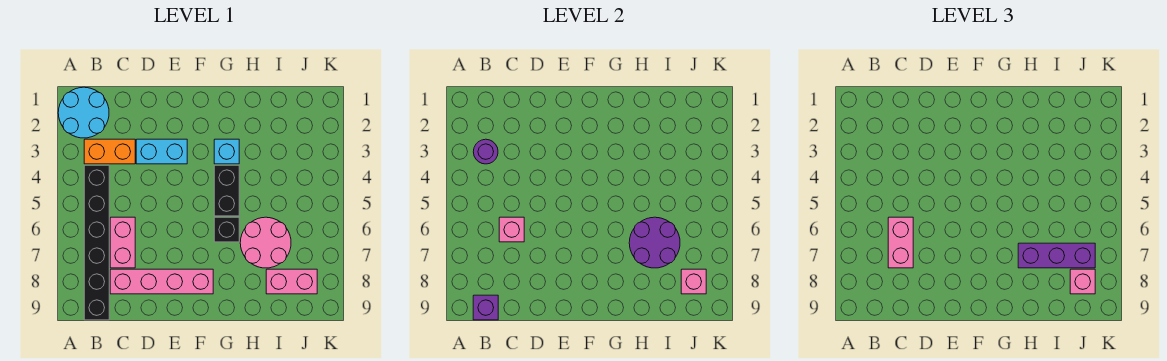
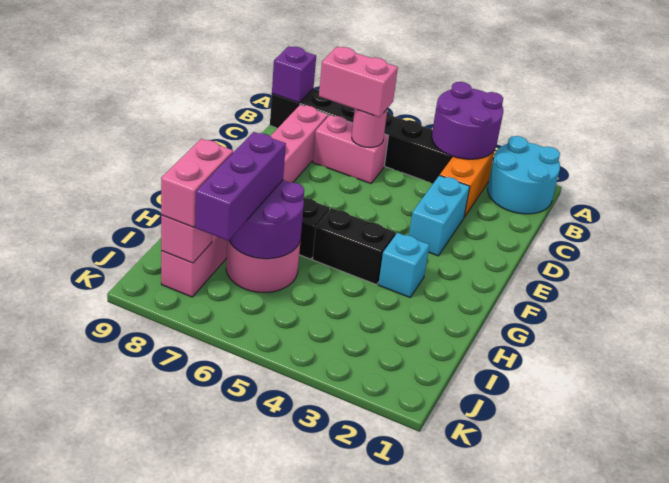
purple 1x1 round brick [473,139,498,164] -> purple 2x2 round brick [432,82,503,159]
pink 1x1 brick [499,217,524,242] -> pink 1x1 round brick [352,108,388,148]
pink 1x1 brick [1070,269,1095,294] -> pink 1x2 brick [161,139,233,227]

